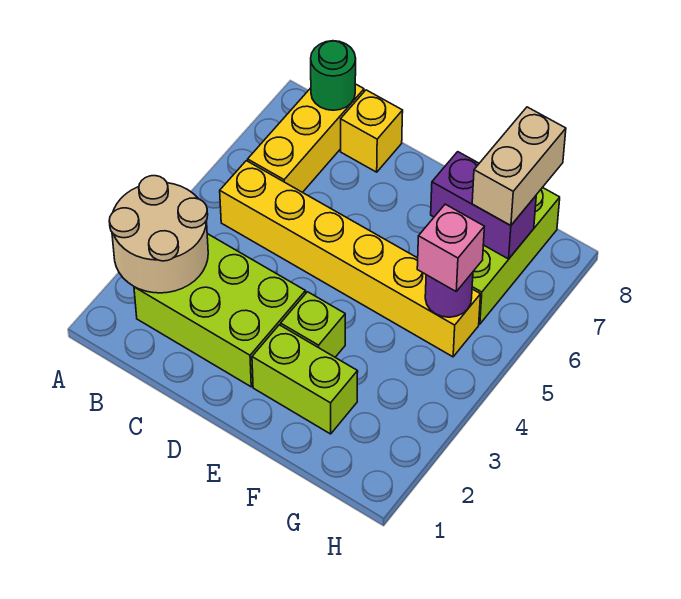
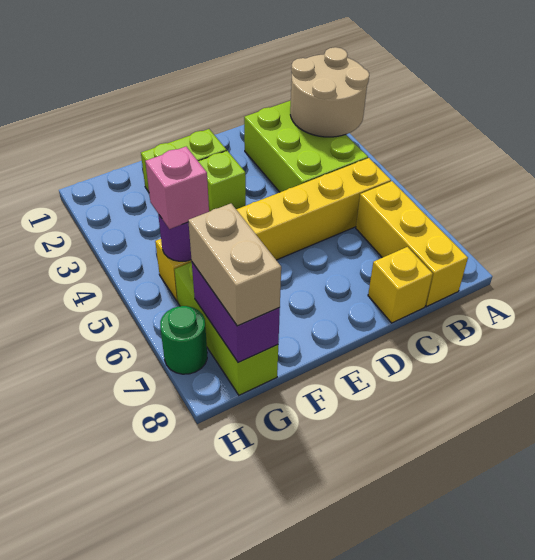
lime 2x3 brick [134,234,306,387] -> lime 2x3 brick turned to [244,101,368,192]
green 1x1 round brick [311,41,356,110] -> green 1x1 round brick moved to [160,306,207,374]
purple 1x2 brick [431,152,536,259] -> purple 1x2 brick turned to [192,262,280,363]

